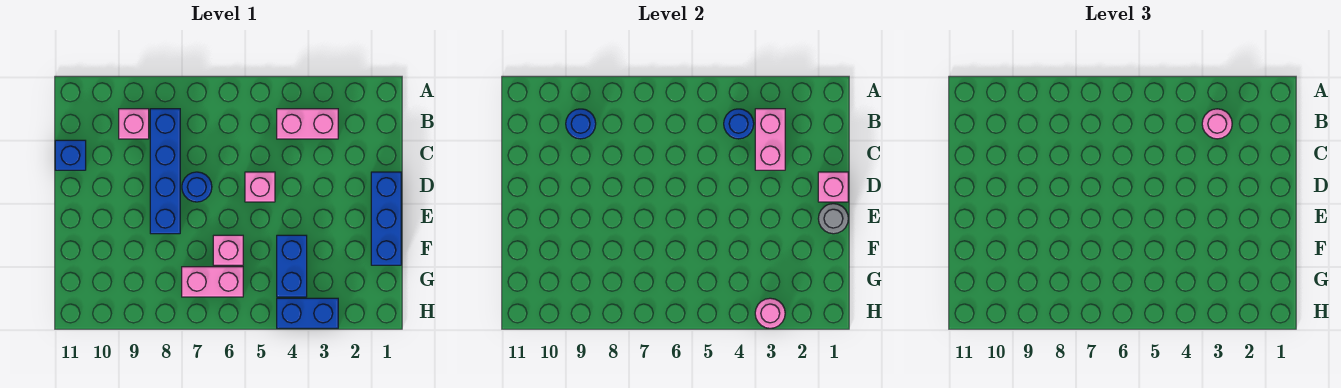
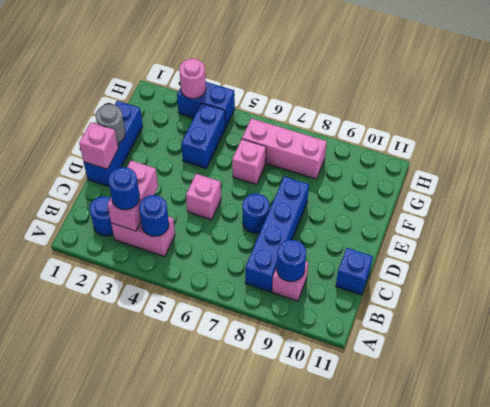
none -> blue 1x1 round brick [90,196,113,236]
pink 1x1 round brick [1202,109,1232,139] -> blue 1x1 round brick [108,167,140,210]
pink 1x2 brick [182,267,243,297] -> pink 1x3 brick [242,118,327,179]

